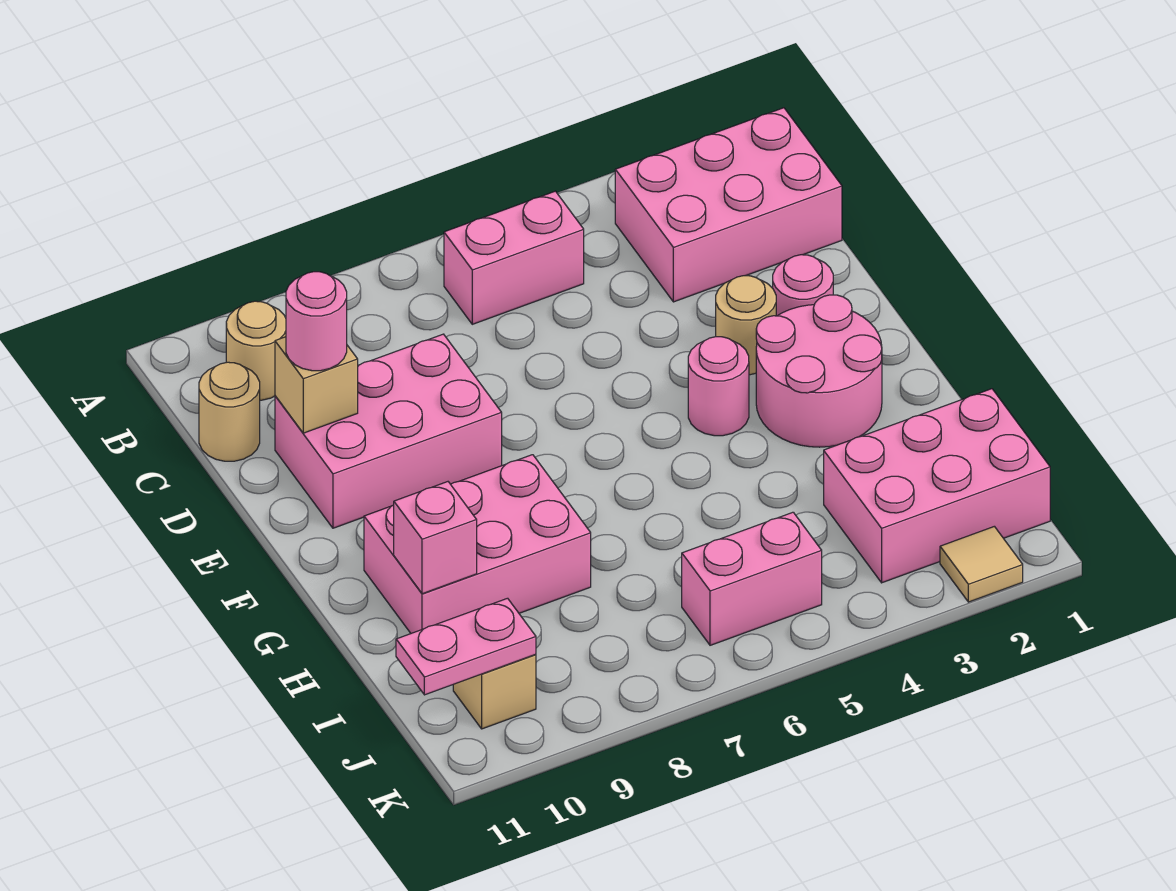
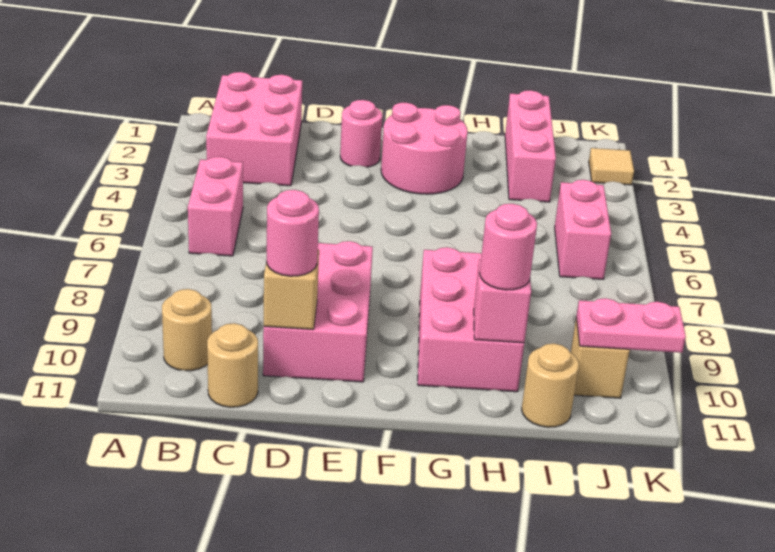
tan 1x1 round brick [716,276,776,375] -> tan 1x1 round brick moved to [522,343,579,427]
pink 1x1 round brick [688,337,749,436] -> pink 1x1 round brick moved to [480,204,537,290]
pink 2x3 brick [824,389,1050,583] -> pink 1x3 brick [505,90,556,202]
pink 1x2 plate [396,598,536,695] -> pink 1x2 plate turned to [576,298,686,353]

